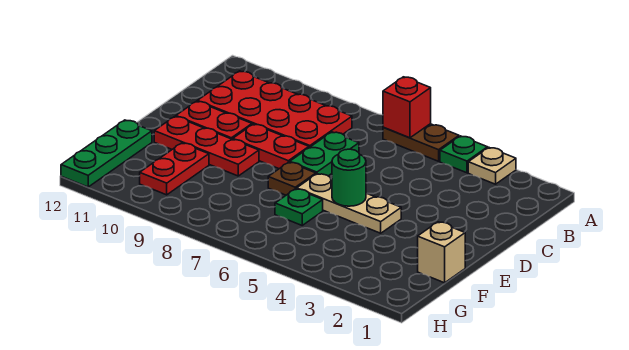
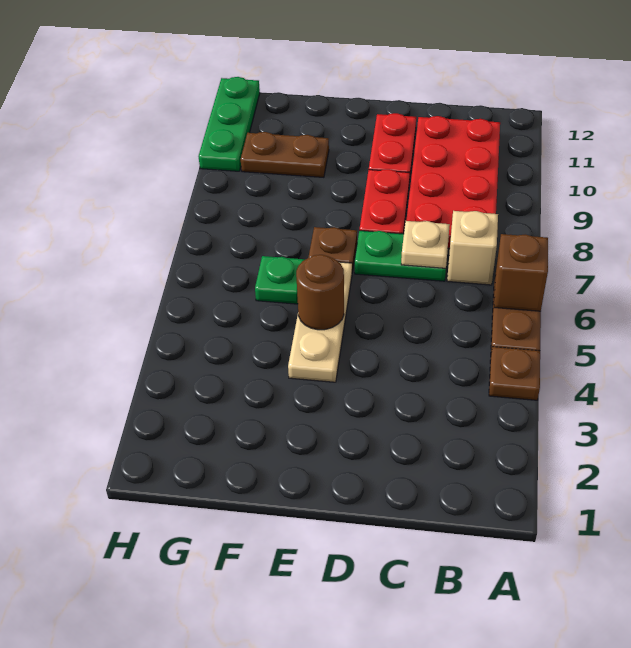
tan 1x1 plate [468,148,516,184] -> tan 1x1 plate moved to [401,221,450,268]
green 1x1 plate [440,136,488,173] -> brown 1x1 plate [489,347,540,400]
red 1x1 brick [383,77,431,138] -> brown 1x1 brick [494,234,548,311]
green 1x1 round brick [332,149,366,206] -> brown 1x1 round brick [296,255,344,330]
red 1x3 plate [154,116,259,176] -> none
tan 1x1 brick [418,222,465,283] -> tan 1x1 brick moved to [447,211,498,285]
red 1x2 plate [140,143,209,195] -> brown 1x2 plate [241,132,329,177]
green 1x3 plate [61,120,152,187] -> green 1x3 plate turned to [199,77,260,171]

